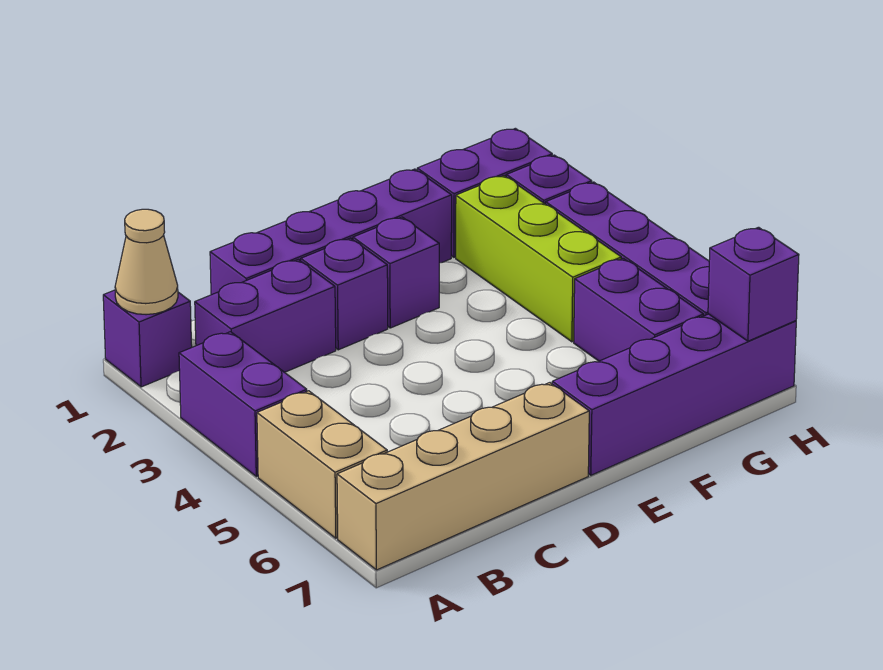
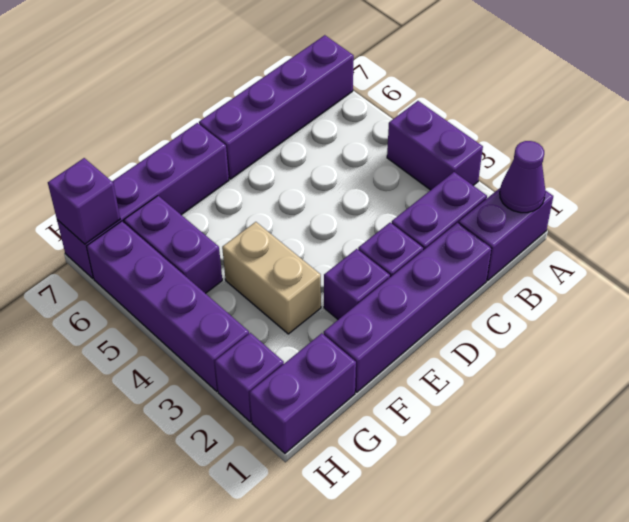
purple 1x1 brick [103,290,192,387] -> purple 1x2 brick [459,188,553,280]
tan 1x1 cone [115,209,178,315] -> purple 1x1 cone [500,141,545,213]
tan 1x2 brick [257,391,387,538] -> tan 1x2 brick moved to [222,222,321,334]
tan 1x4 brick [337,383,589,570] -> purple 1x4 brick [199,35,354,179]
lime 1x3 brick [456,176,621,342] -> none

